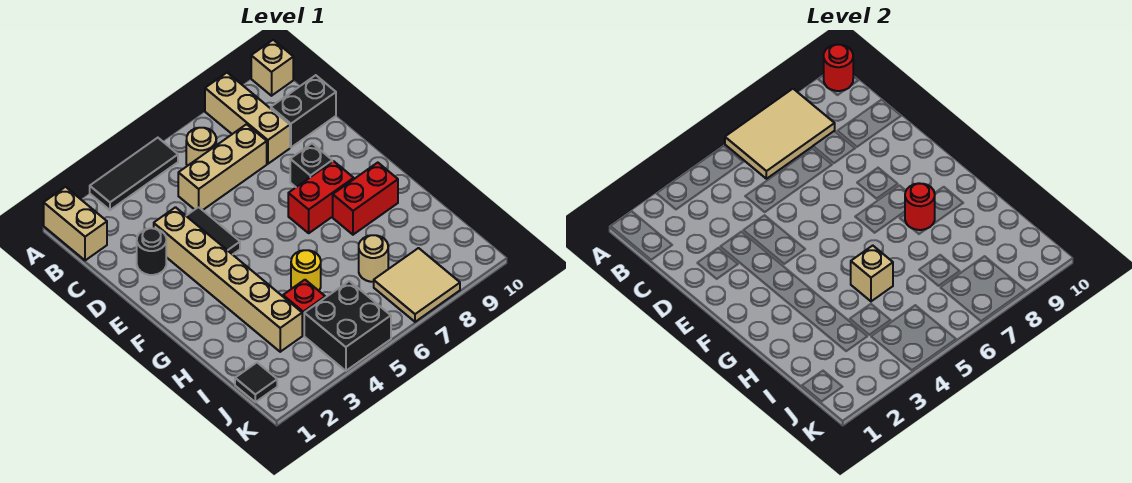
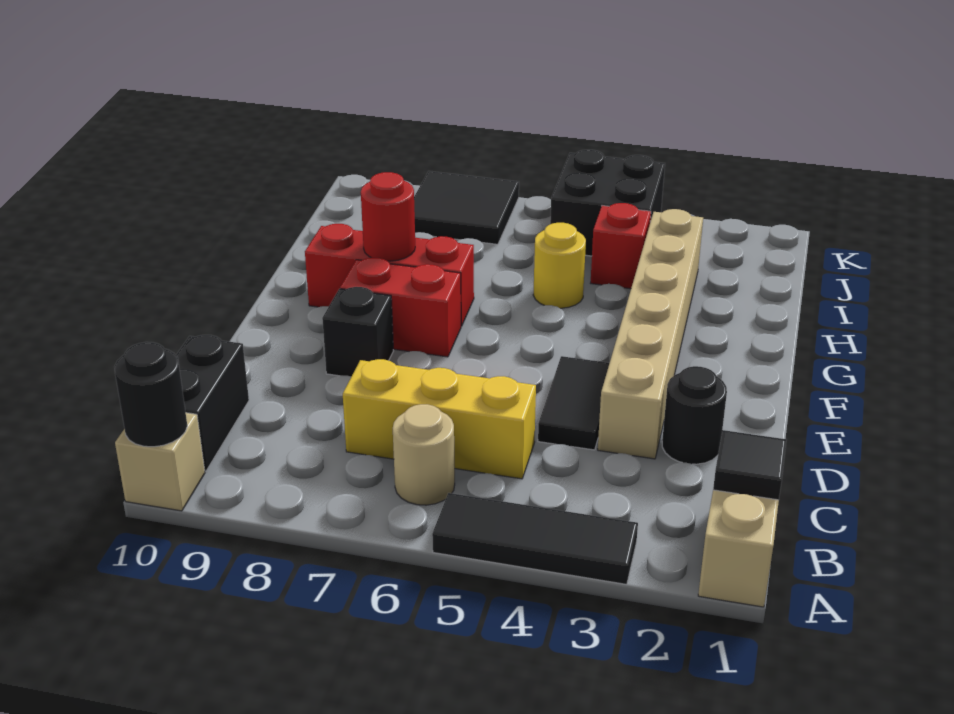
tan 2x3 tile [725,89,835,179] -> none
tan 1x3 brick [205,73,290,164] -> none
red 1x1 round brick [824,45,853,91] -> black 1x1 round brick [114,342,187,447]
tan 1x3 brick [178,124,267,210] -> yellow 1x3 brick [343,359,536,479]
black 1x2 brick [271,75,336,147] -> black 1x2 brick turned to [176,335,249,471]
red 1x2 brick [333,163,398,235] -> red 1x3 brick [305,224,474,326]
tan 1x1 brick [851,246,893,301] -> none
tan 1x1 round brick [359,235,388,282] -> none
black 1x1 tile [235,363,277,402] -> black 1x1 tile moved to [713,430,786,500]
tan 2x2 tile [374,248,460,322] -> black 2x2 tile [414,171,519,244]

